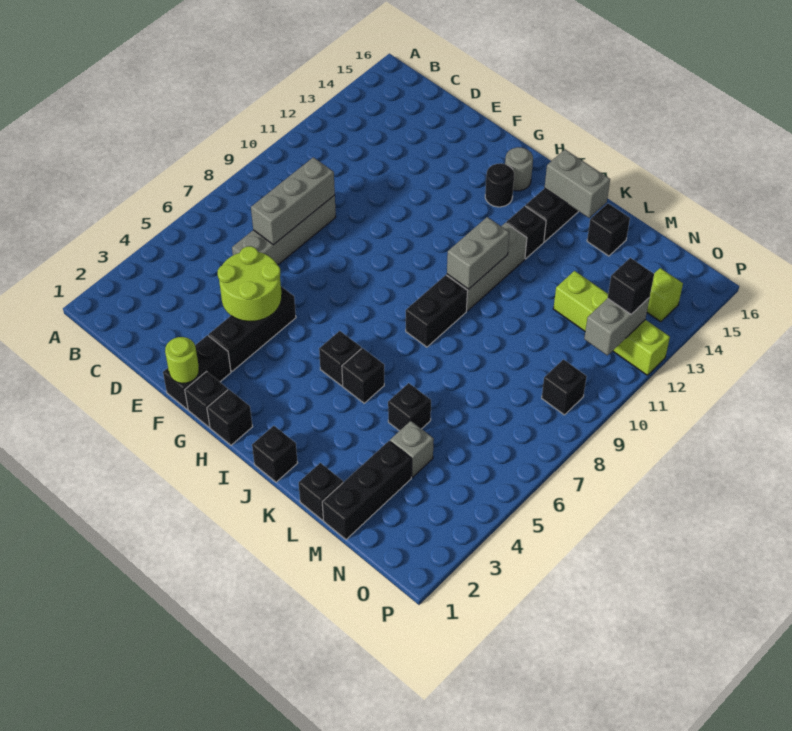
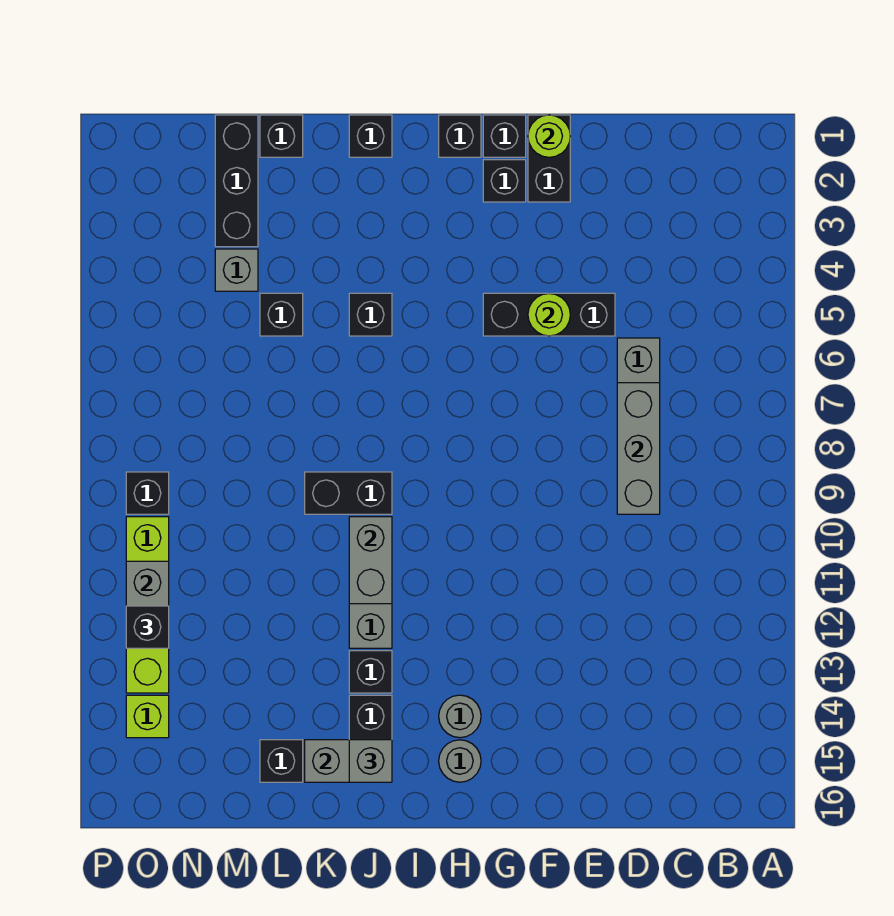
lime 2x2 round brick [218,246,282,322] -> lime 1x1 round brick [528,293,570,336]
black 1x3 brick [209,287,296,371] -> black 1x3 brick turned to [483,293,615,336]
black 1x1 round brick [485,163,514,207] -> grey 1x1 round brick [439,695,481,738]
black 1x1 brick [319,331,361,386] -> black 1x1 brick moved to [483,160,526,202]
black 1x2 brick [406,275,468,347] -> black 1x2 brick turned to [305,472,392,514]
none -> grey 1x1 brick [349,740,392,782]
lime 1x4 brick [553,271,670,375] -> lime 1x4 brick turned to [126,517,169,693]

